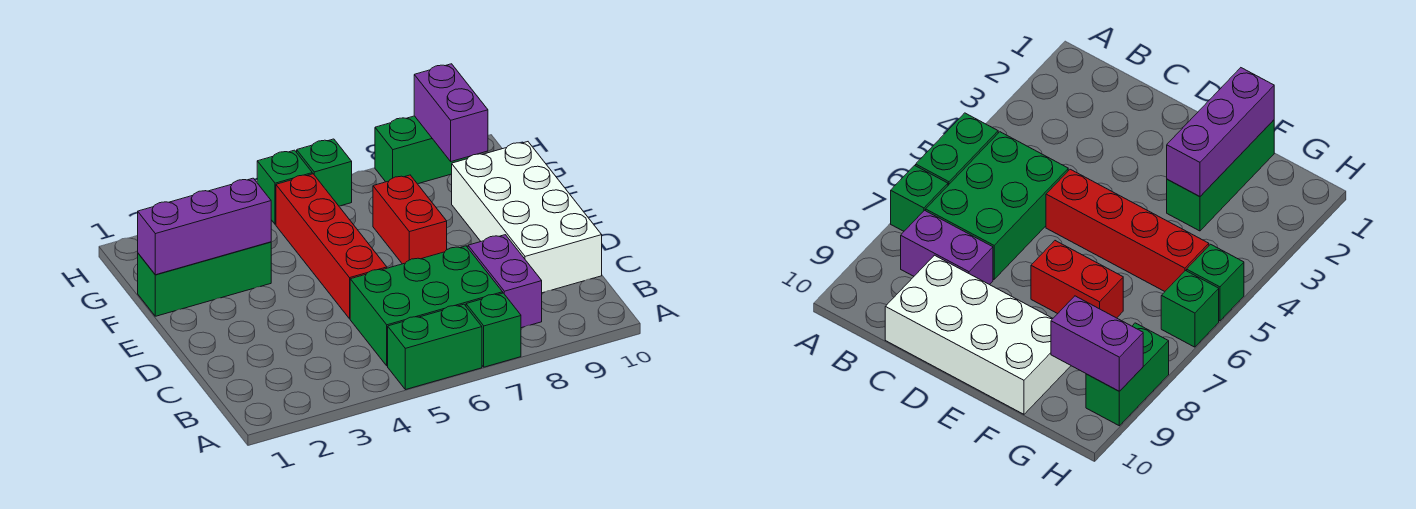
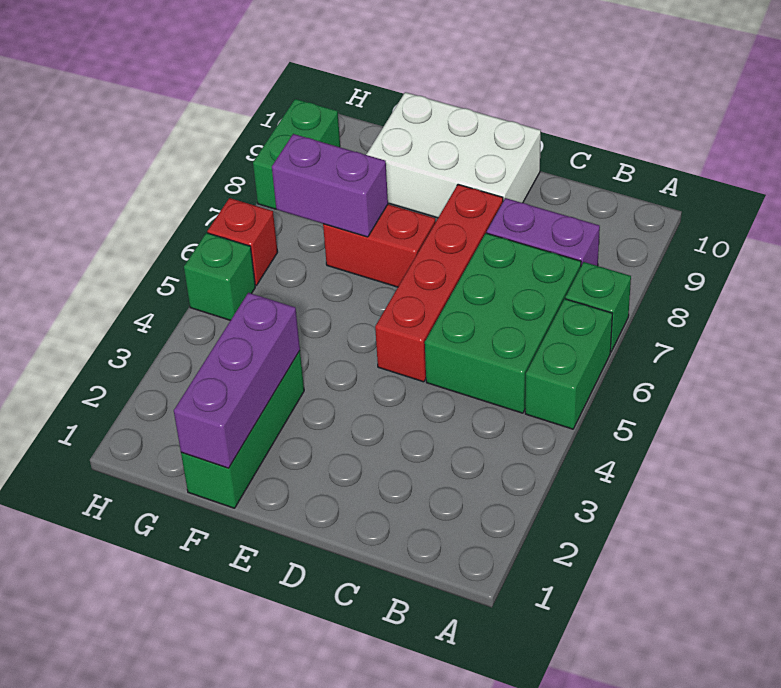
white 2x4 brick [452,142,602,293] -> white 2x3 brick [366,92,541,218]
red 1x4 brick [276,174,387,319] -> red 1x4 brick turned to [375,184,503,382]
purple 1x2 brick [414,64,488,161] -> purple 1x2 brick moved to [272,134,388,237]
green 1x1 brick [297,139,352,206] -> red 1x1 brick [207,198,278,286]

